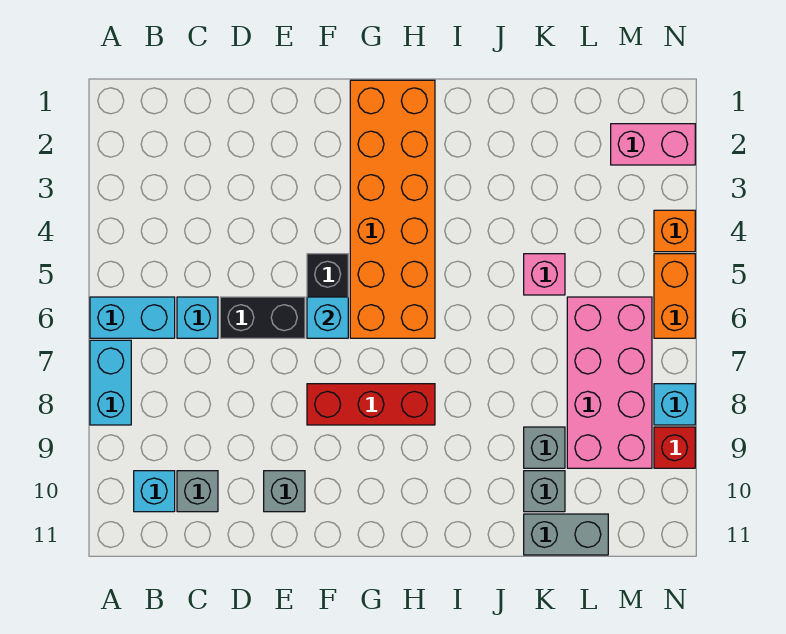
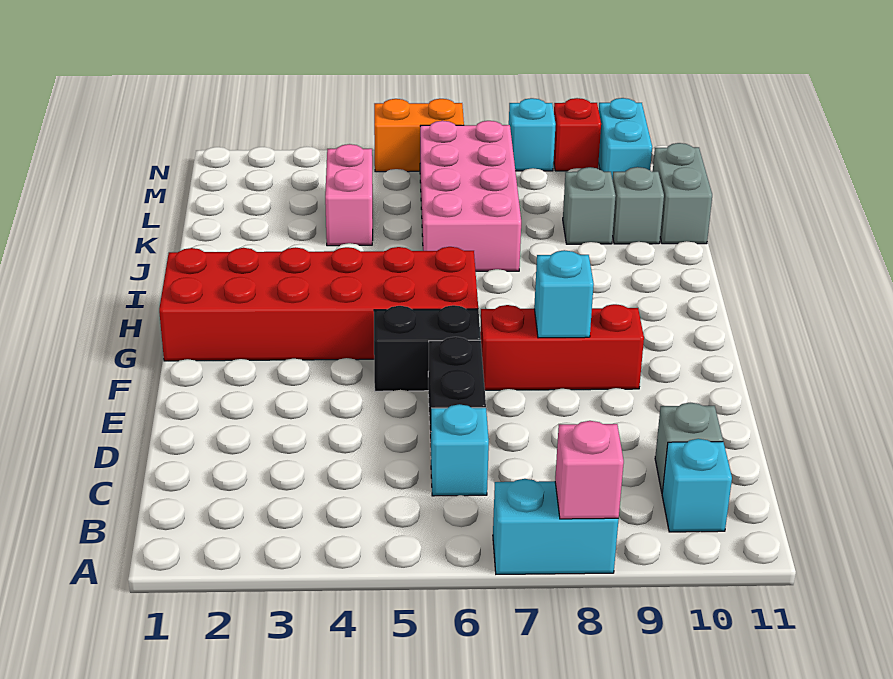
cyan 1x2 brick [90,297,175,338] -> cyan 1x2 brick moved to [599,98,652,180]
grey 1x1 brick [264,471,305,512] -> none
cyan 1x1 brick [307,297,348,338] -> cyan 1x1 brick moved to [534,250,594,338]
red 1x3 brick [307,384,435,425] -> red 1x3 brick turned to [480,304,644,390]
orange 2x6 brick [350,80,435,338] -> red 2x6 brick [159,247,478,361]
pink 1x1 brick [524,254,565,295] -> pink 1x1 brick moved to [555,421,624,519]
pink 2x4 brick [567,297,652,468] -> pink 2x4 brick turned to [420,121,521,271]
pink 1x2 brick [611,124,695,165] -> pink 1x2 brick moved to [325,144,373,246]
orange 1x1 brick [654,210,695,252] -> none

